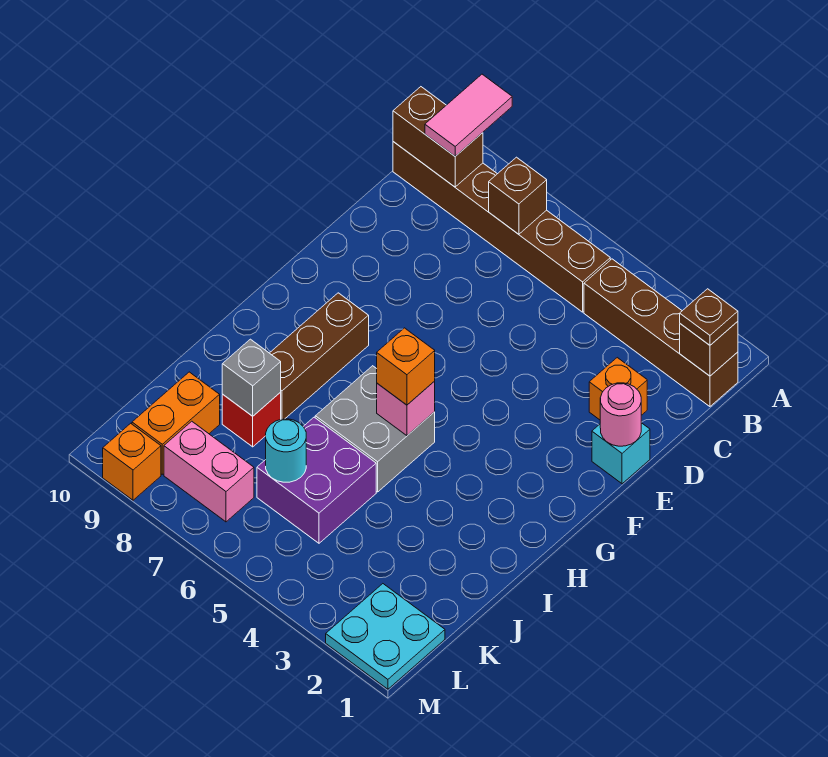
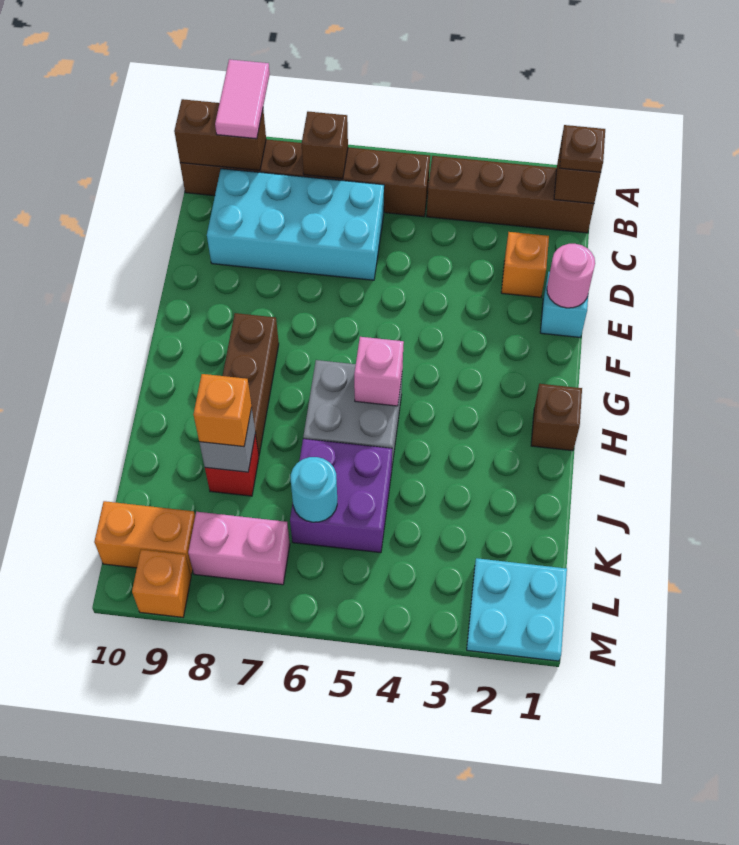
none -> cyan 2x4 brick [207,169,384,280]
none -> brown 1x1 brick [531,384,582,451]
orange 1x1 brick [377,328,435,405] -> orange 1x1 brick moved to [193,374,252,447]
orange 1x2 brick [132,372,220,474] -> orange 1x2 brick turned to [94,501,195,574]

